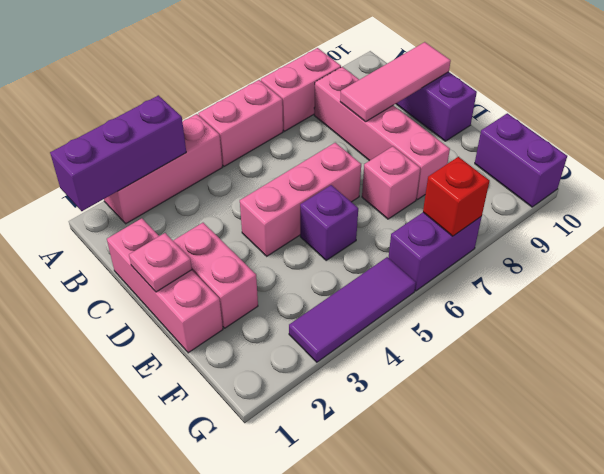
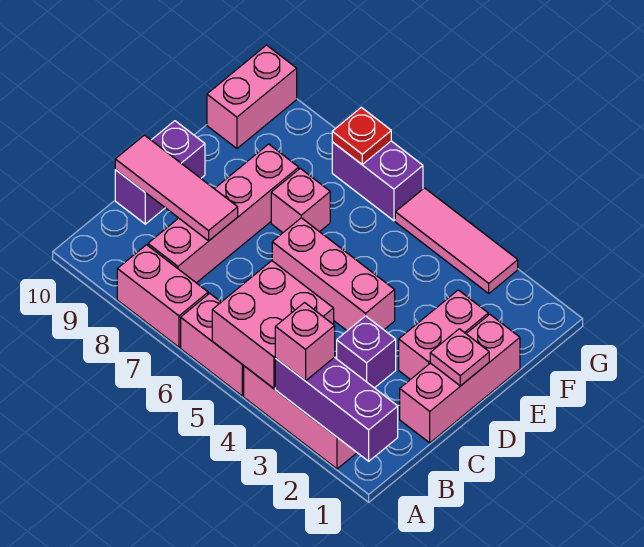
none -> pink 1x1 brick [275,303,335,381]
none -> pink 2x2 brick [212,261,334,388]
purple 1x1 brick [300,185,358,260] -> purple 1x1 brick moved to [337,316,396,388]
purple 1x2 brick [475,113,567,207] -> pink 1x2 brick [207,45,297,148]
purple 1x3 tile [289,257,416,362] -> pink 1x3 tile [395,188,518,293]
red 1x1 brick [423,157,490,236] -> red 1x1 plate [332,107,391,164]

